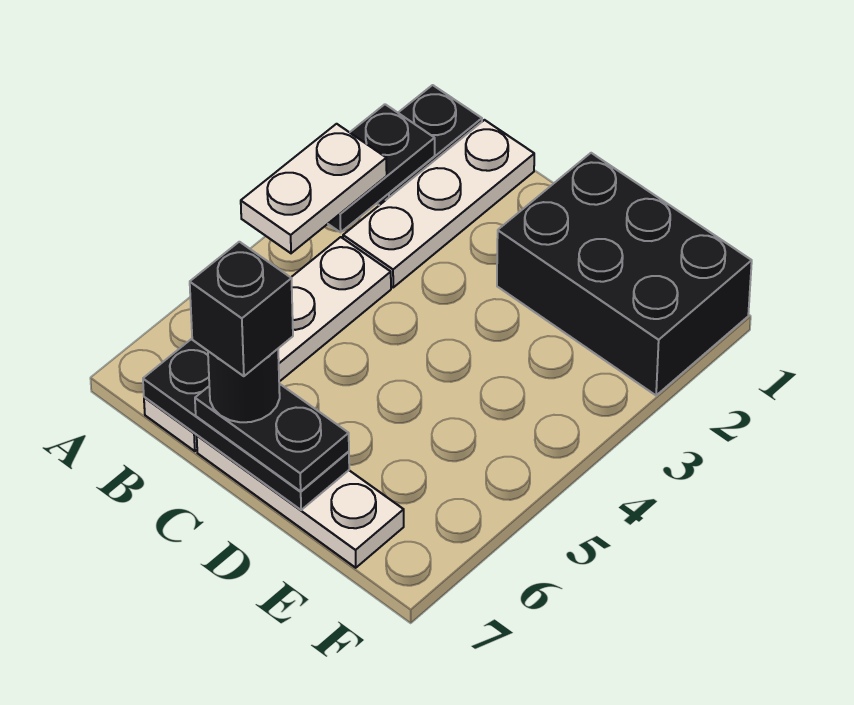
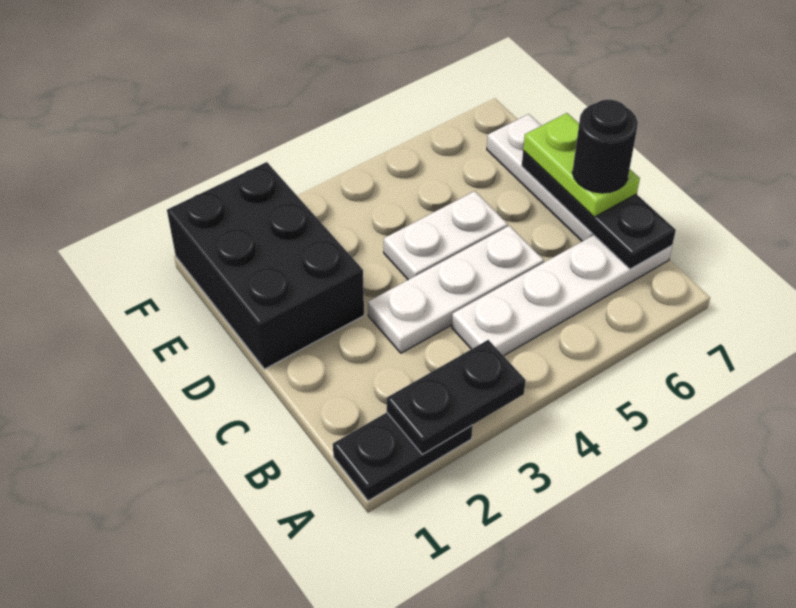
white 1x2 plate [241,124,387,253] -> white 1x2 plate moved to [384,191,508,280]
white 1x3 plate [343,120,534,287] -> white 1x3 plate moved to [368,226,544,353]
black 1x2 plate [195,384,349,492] -> lime 1x2 plate [523,113,640,217]
black 1x1 brick [190,242,293,376] -> none

